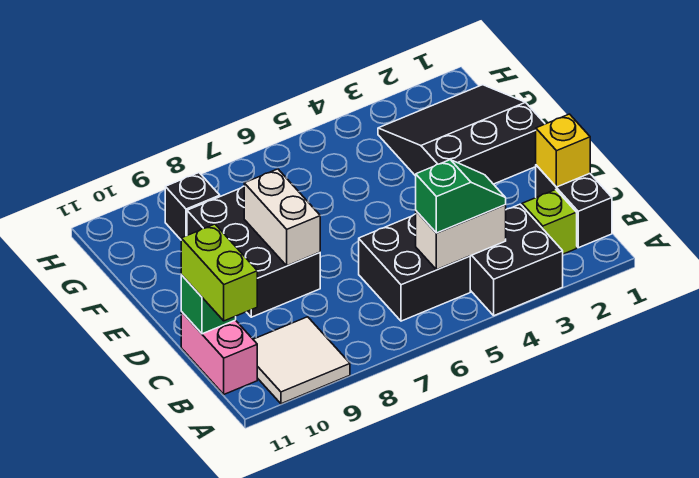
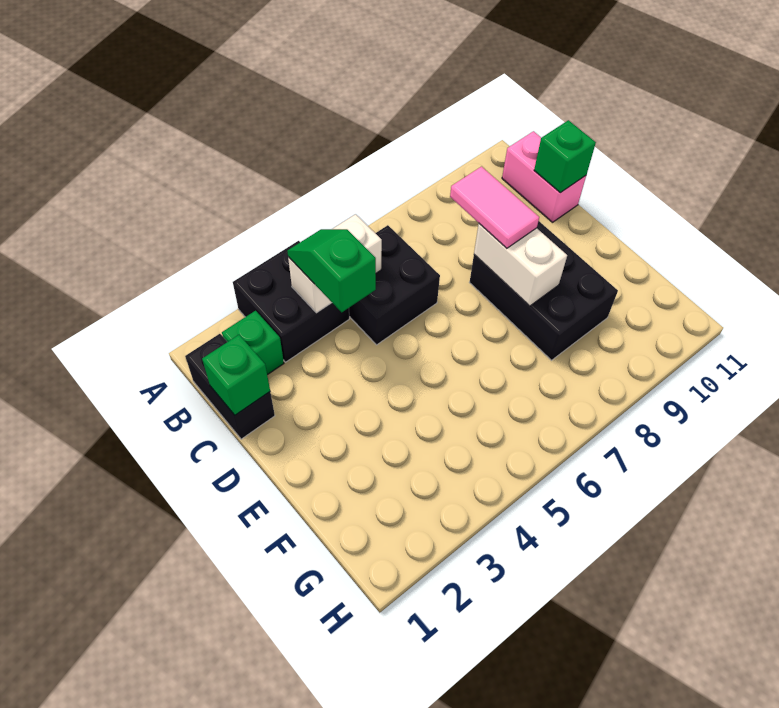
white 2x2 tile [253,317,350,404] -> none
lime 1x1 brick [522,190,577,254] -> green 1x1 brick [222,311,284,375]
green 1x2 slope [416,160,506,233] -> green 1x2 slope turned to [287,229,376,312]
lime 1x2 brick [181,224,257,321] -> none
yellow 1x1 brick [536,114,590,187] -> green 1x1 brick [202,335,270,415]
none -> pink 1x2 tile [450,167,539,248]
black 3x3 slope [378,85,545,184] -> none
black 1x1 brick [165,173,220,239] -> none

